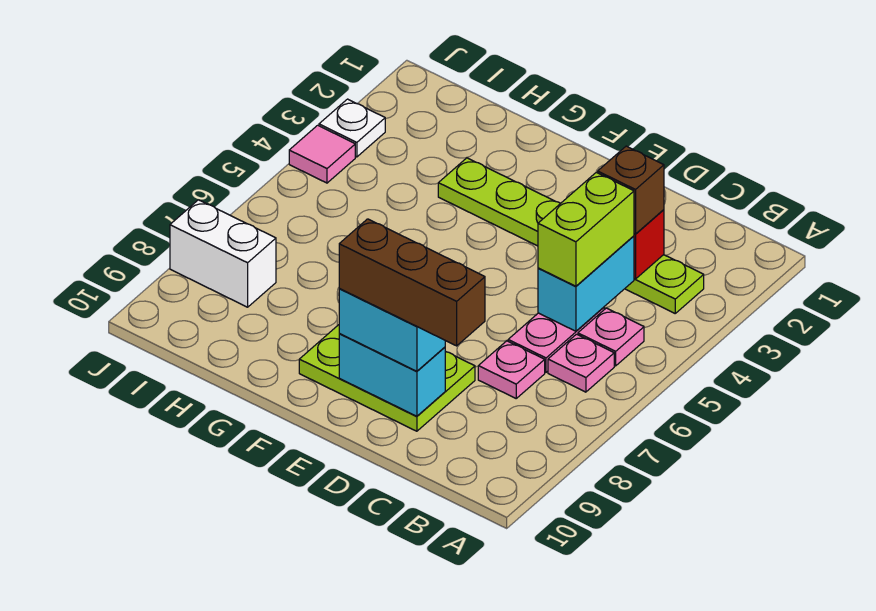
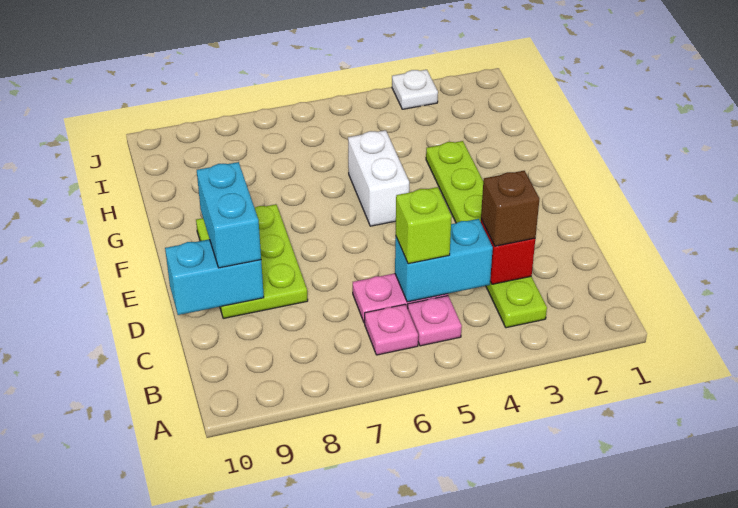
lime 1x2 brick [538,172,634,286] -> lime 1x1 brick [396,187,452,264]
pink 1x1 plate [478,341,545,398] -> none
brown 1x3 brick [339,219,485,346] -> none
cyan 1x2 brick [339,333,445,416] -> cyan 1x2 brick turned to [165,239,264,315]
white 1x2 brick [170,200,276,307] -> white 1x2 brick moved to [348,130,409,226]
pink 1x1 tile [289,125,355,183] -> none

